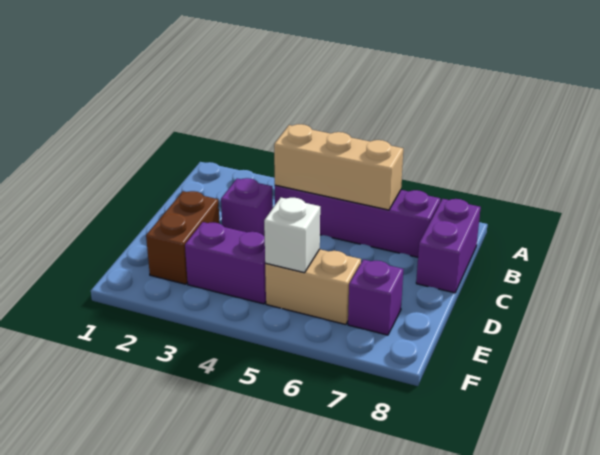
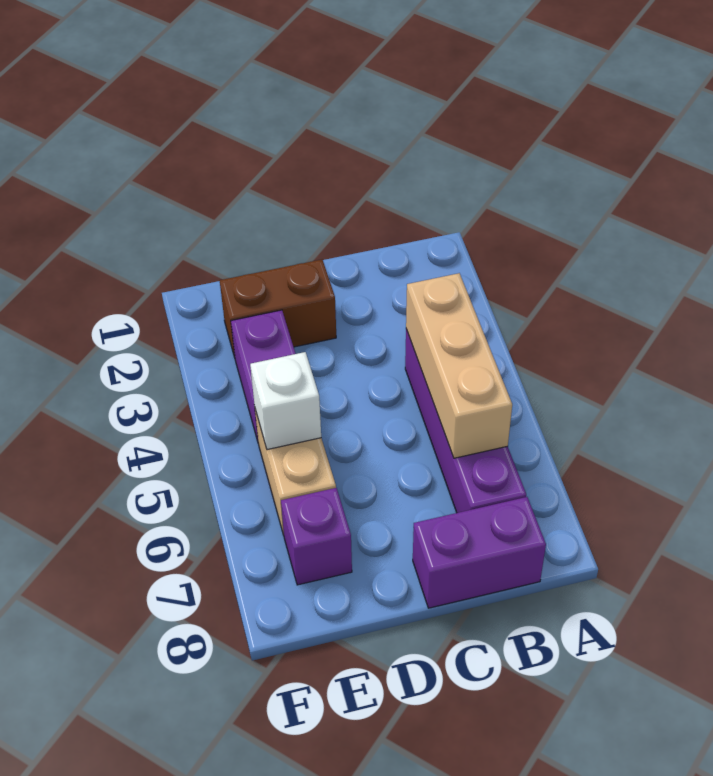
purple 1x1 brick [221,178,273,236] -> none

